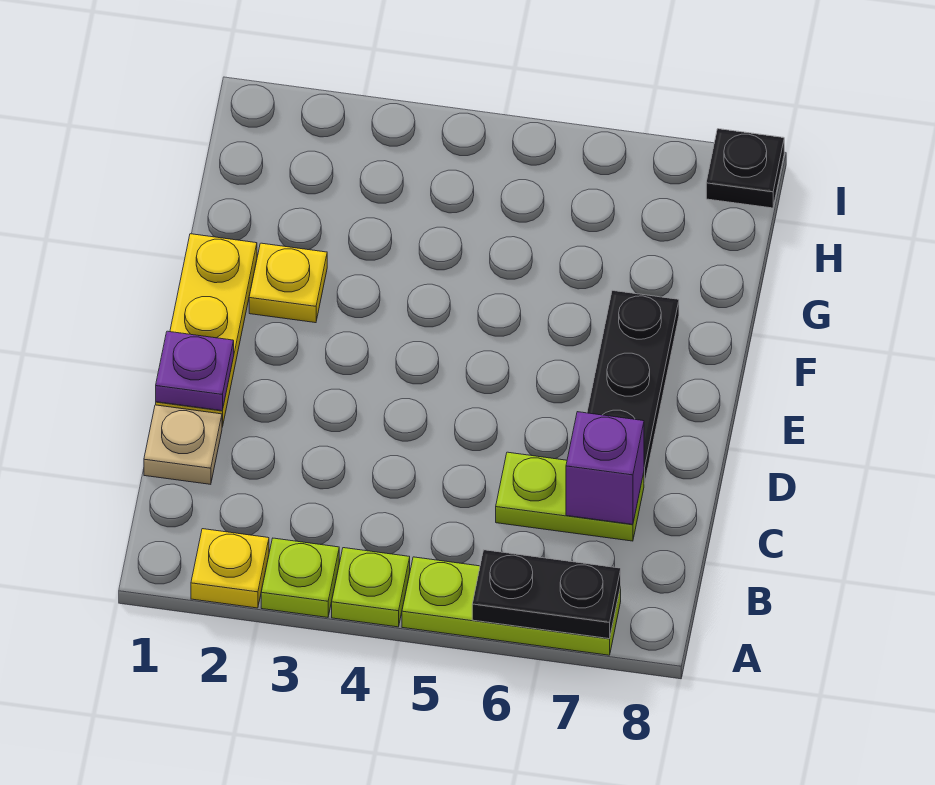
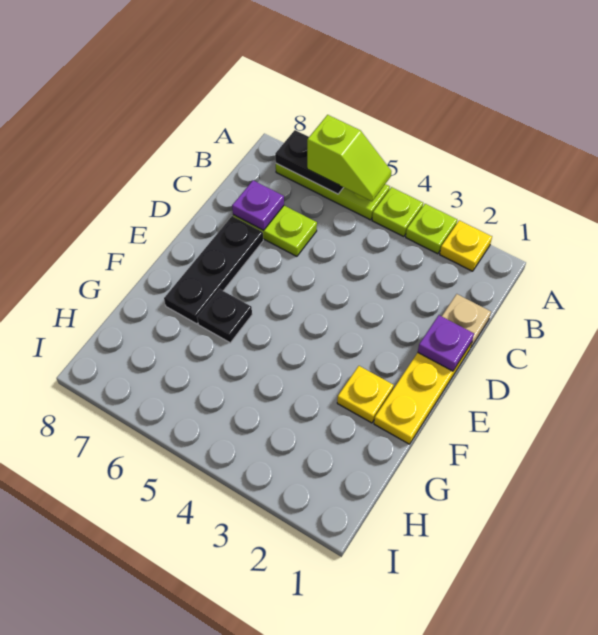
none -> lime 1x2 slope [307,115,391,201]
purple 1x1 brick [566,412,644,524] -> purple 1x1 plate [232,180,284,230]
black 1x1 plate [706,129,784,208] -> black 1x1 plate moved to [197,289,252,343]

